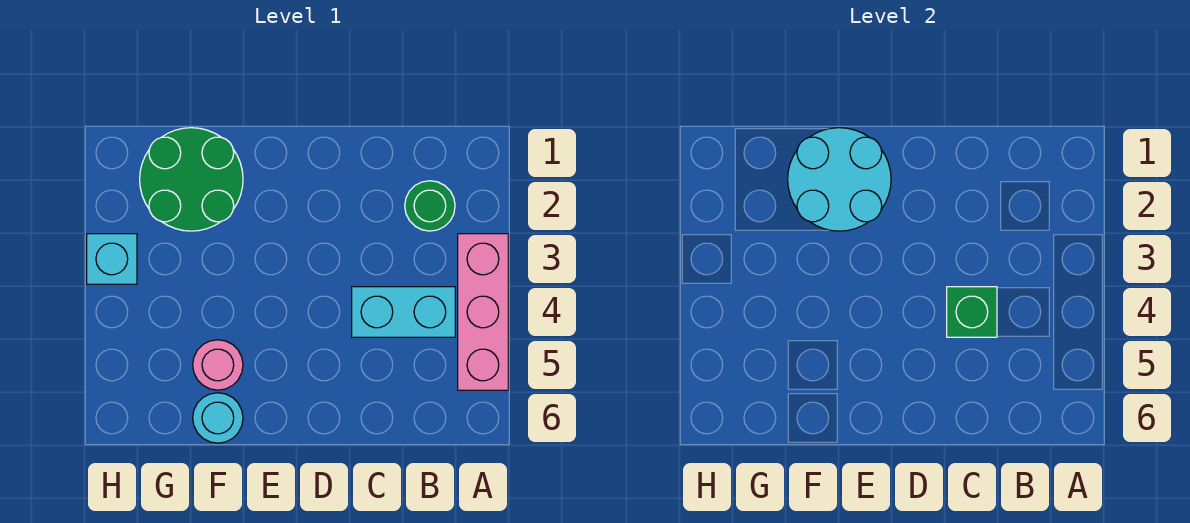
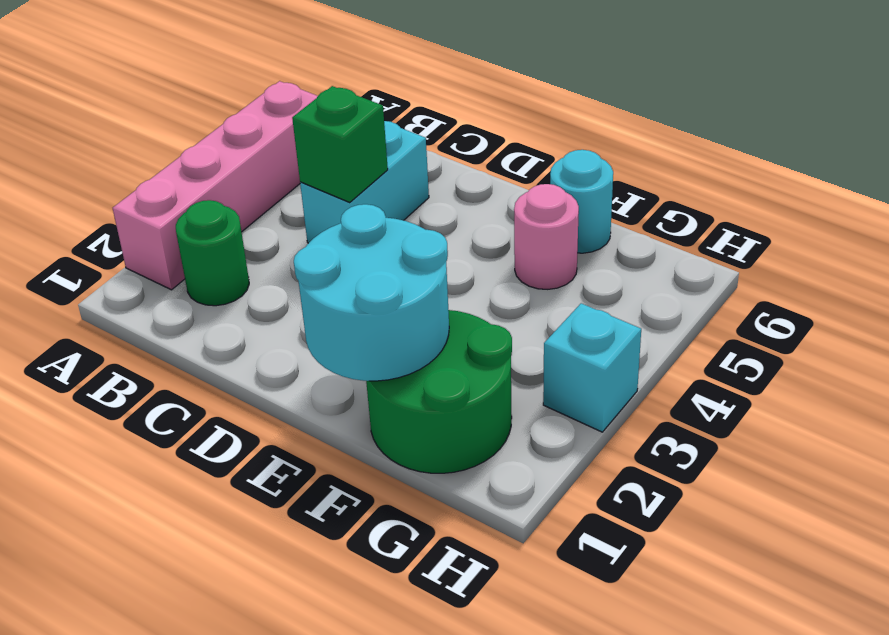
pink 1x3 brick [458,234,508,390] -> pink 1x4 brick [113,81,318,290]
cyan 1x2 brick [352,287,455,337] -> cyan 1x2 brick turned to [300,121,429,243]

